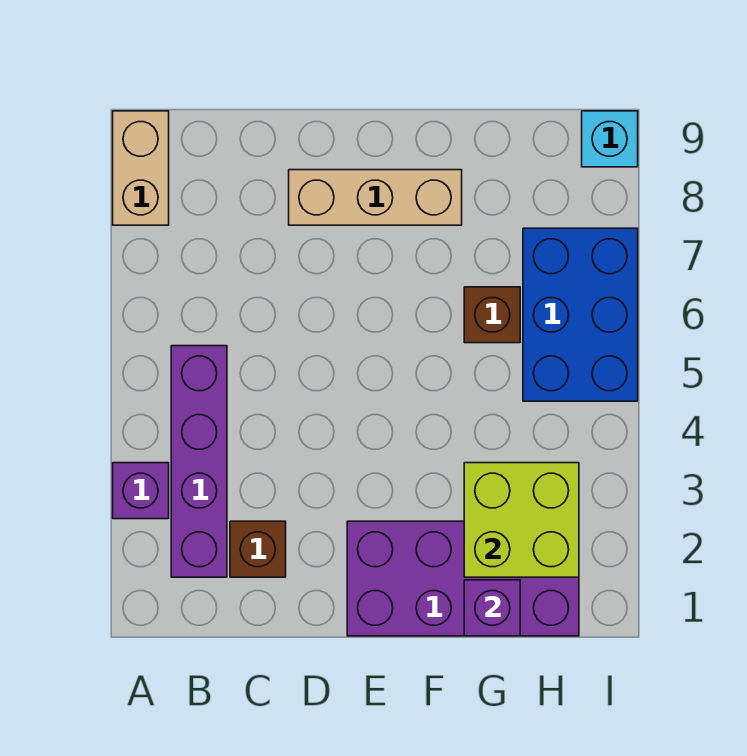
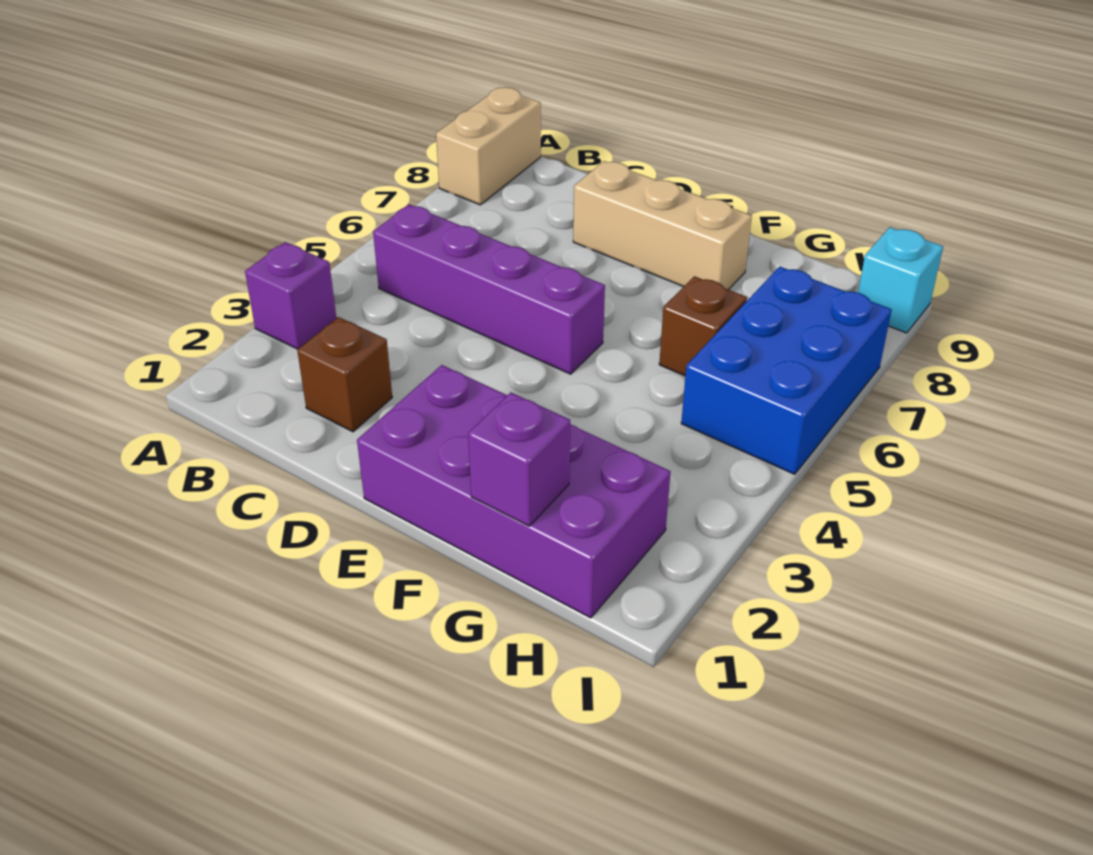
purple 1x4 brick [171,346,227,577] -> purple 1x4 brick turned to [373,205,605,374]
lime 2x2 brick [464,463,579,577] -> none

